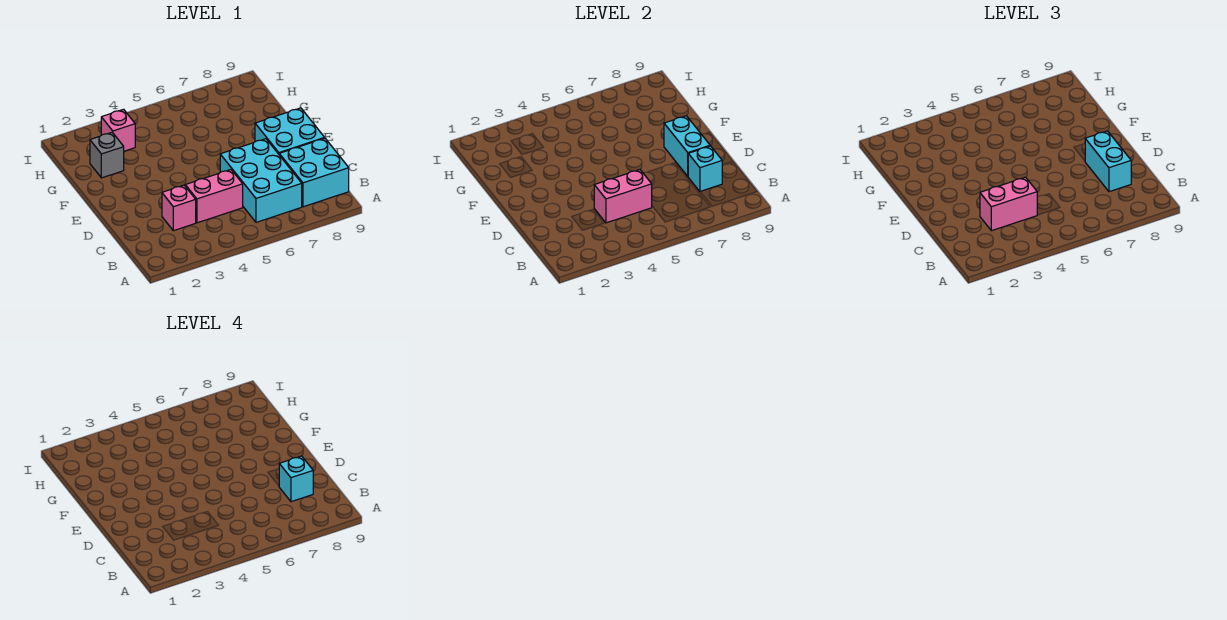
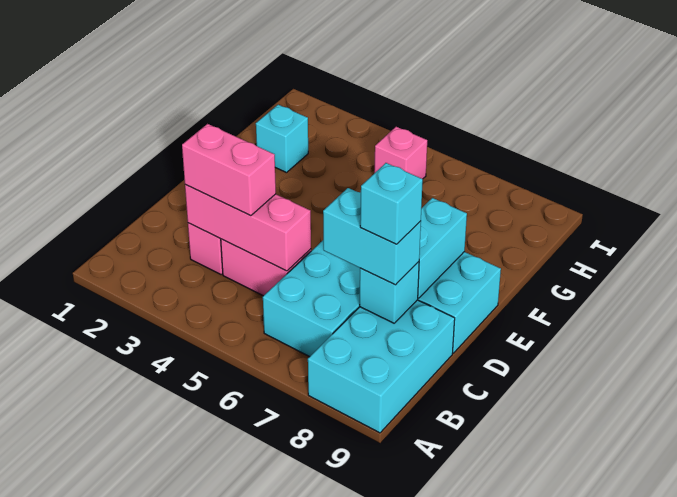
cyan 2x2 brick [279,138,349,207] -> cyan 2x3 brick [308,300,455,433]
pink 1x2 brick [594,170,652,223] -> pink 1x3 brick [185,185,311,271]
cyan 1x2 brick [1085,131,1131,192] -> cyan 1x2 brick turned to [323,188,421,285]
grey 1x1 brick [90,132,124,178] -> cyan 1x1 brick [256,105,308,173]
pink 1x1 brick [101,109,135,151] -> pink 1x1 brick moved to [374,127,427,179]

